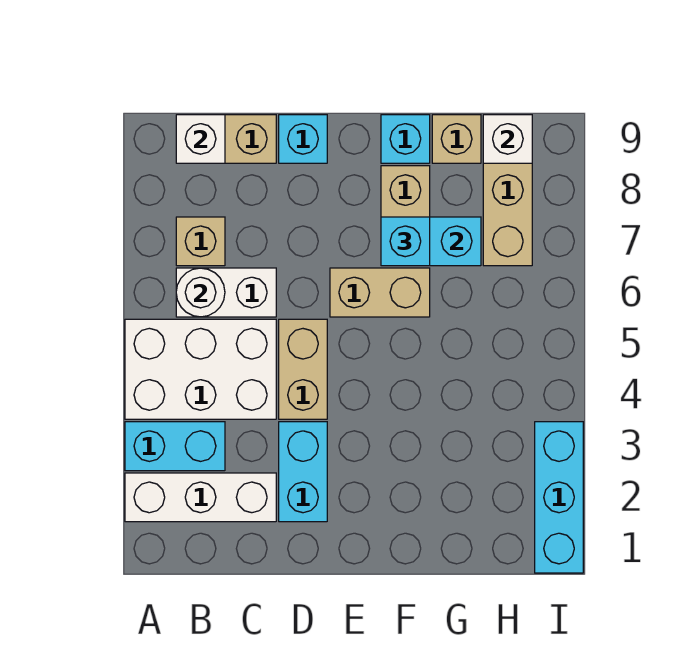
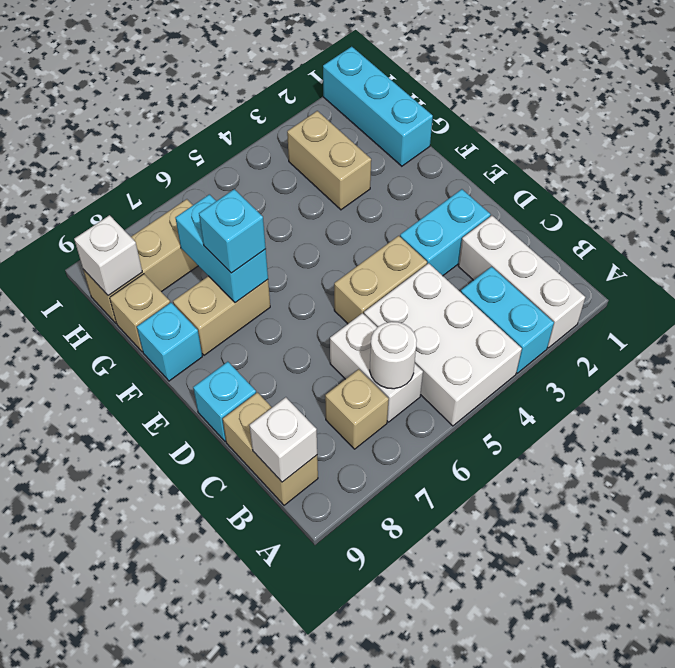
tan 1x2 brick [330,268,430,317] -> tan 1x2 brick moved to [287,111,371,210]
cyan 1x3 brick [535,422,583,573] -> cyan 1x3 brick turned to [323,47,433,166]

